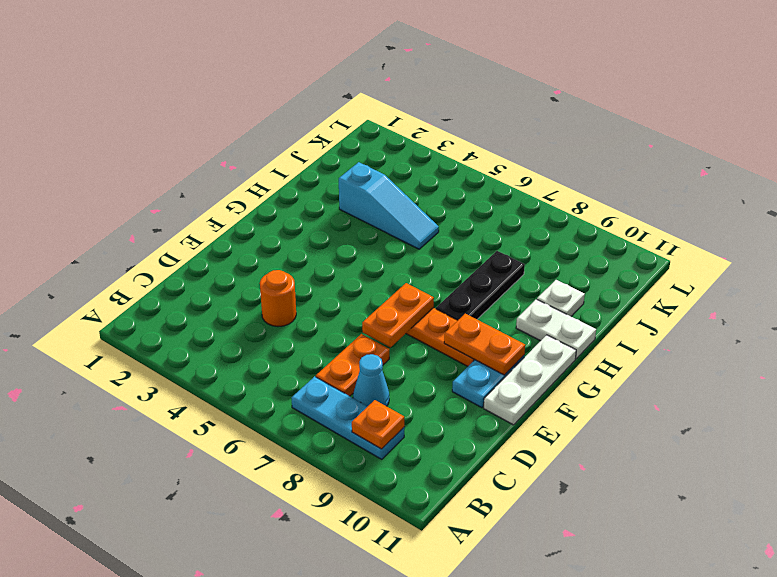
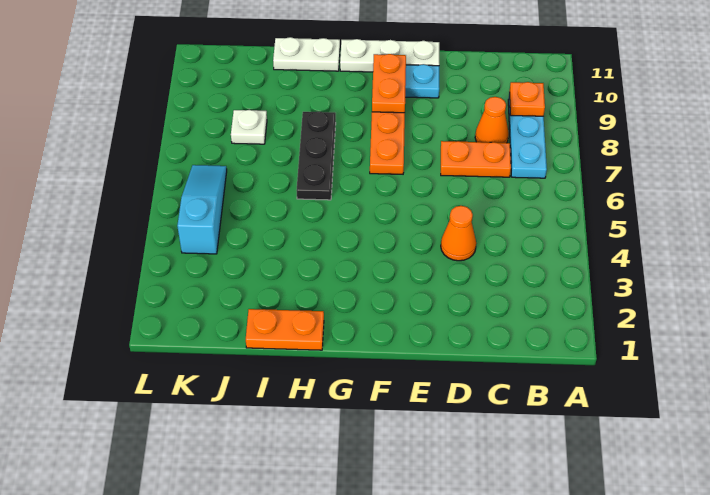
cyan 1x1 cone [353,354,389,406] -> orange 1x1 cone [475,97,509,143]
orange 1x1 round brick [260,270,296,326] -> orange 1x1 cone [441,206,476,261]
orange 1x2 plate [362,283,434,347] -> orange 1x2 plate moved to [246,309,324,350]
black 1x3 plate [436,251,525,320] -> black 1x3 plate turned to [297,112,336,200]
white 1x2 plate [516,299,596,359] -> white 1x2 plate turned to [273,37,340,71]
cyan 1x3 slope [339,162,439,249] -> cyan 1x3 slope moved to [177,165,227,254]
white 1x1 plate [537,280,585,316] -> white 1x1 plate moved to [231,110,267,144]

